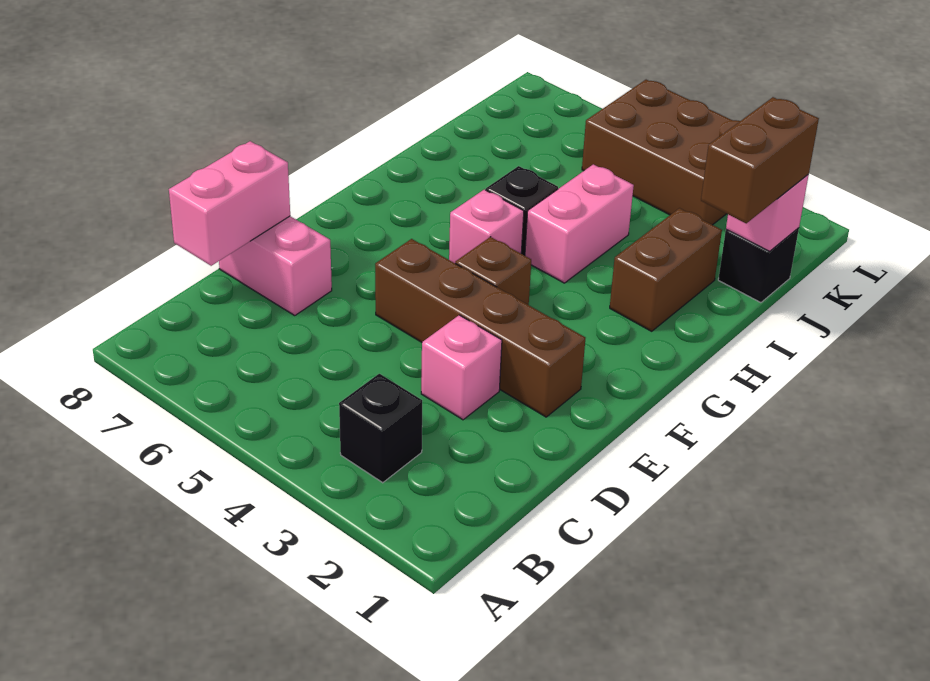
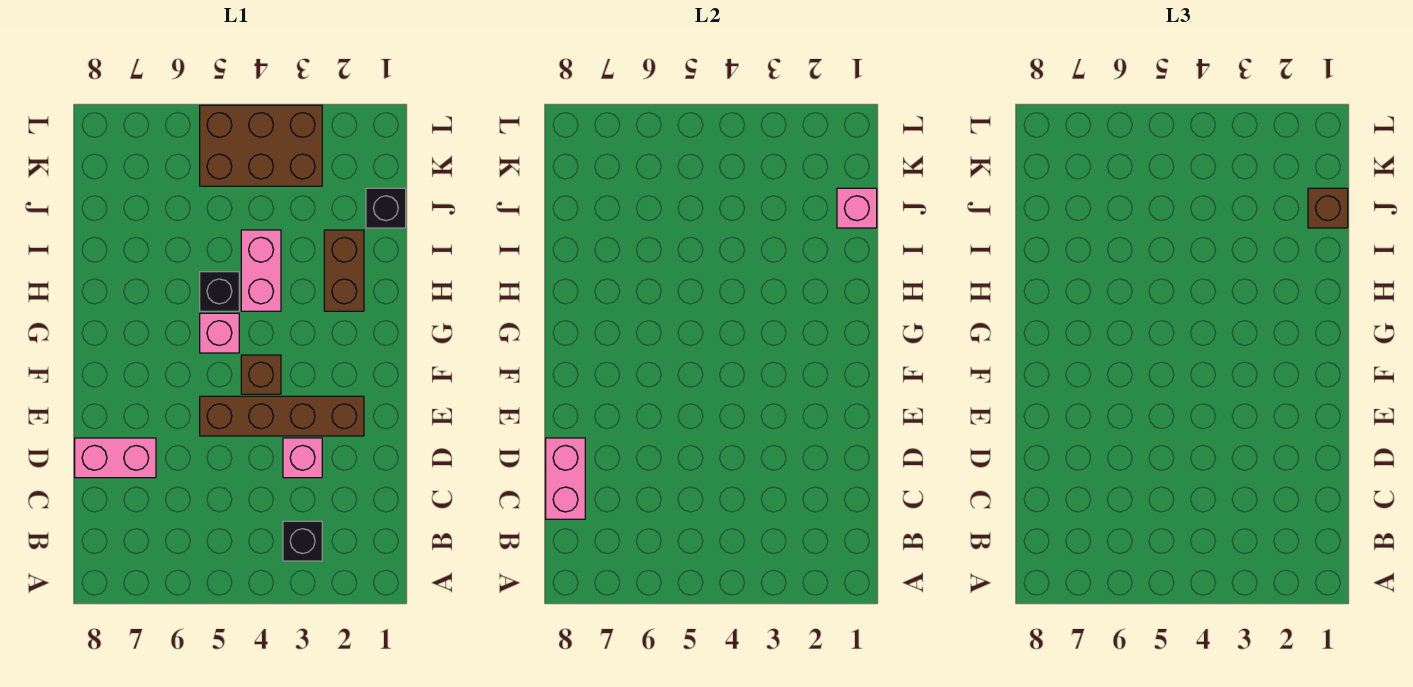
brown 1x2 brick [701,97,819,223] -> brown 1x1 brick [1308,188,1348,228]

